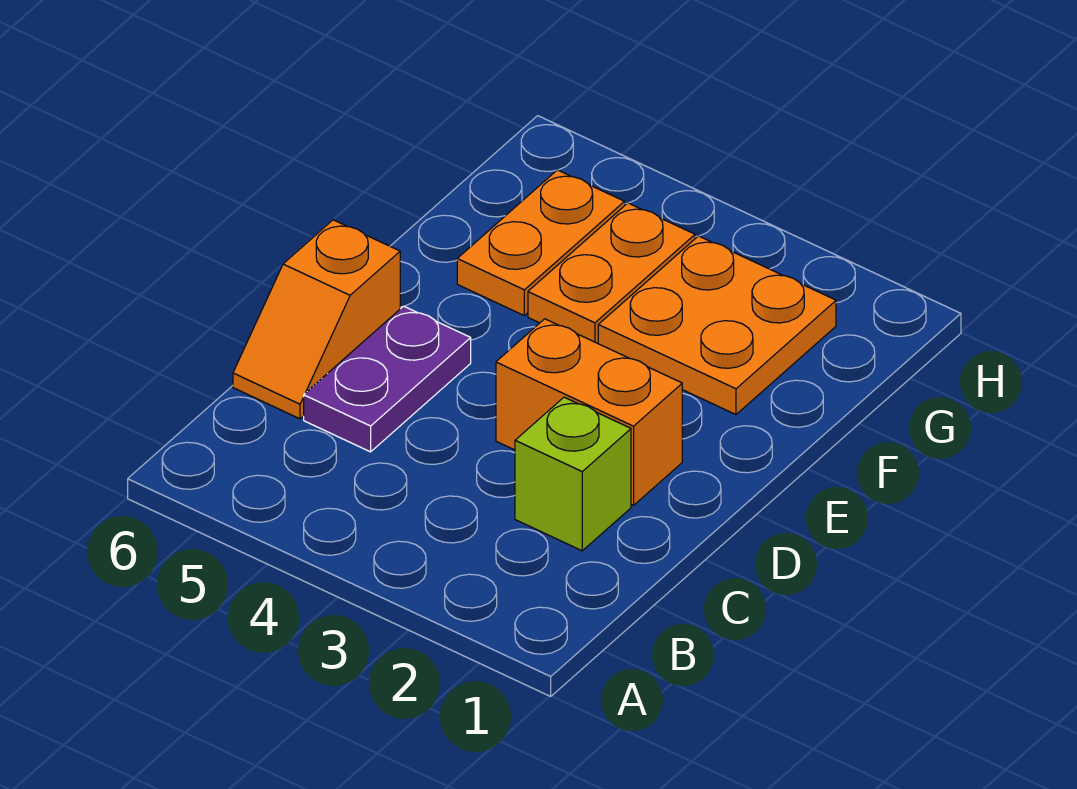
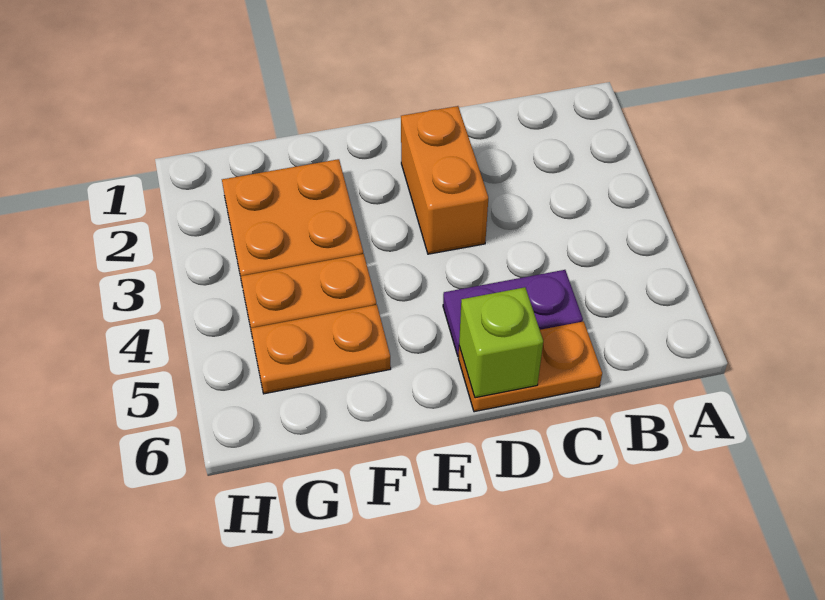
lime 1x1 brick [515,397,631,551] -> lime 1x1 brick moved to [459,287,543,398]
orange 1x2 slope [233,220,400,419] -> orange 1x2 plate [458,321,602,412]

